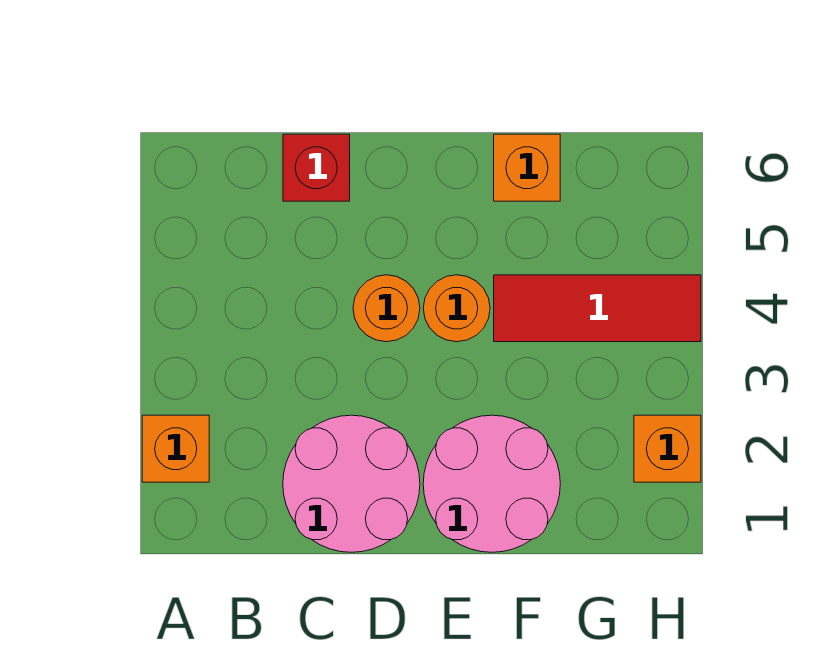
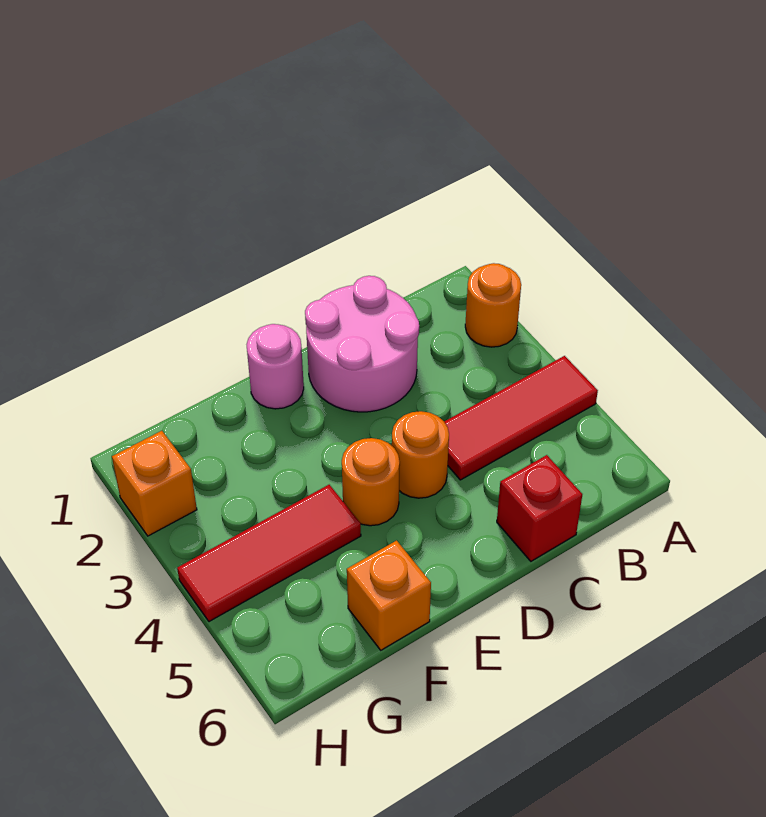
orange 1x1 brick [142,415,209,482] -> orange 1x1 round brick [465,263,521,347]
none -> red 1x3 tile [444,356,598,480]
pink 2x2 round brick [423,415,560,552] -> pink 1x1 round brick [247,324,304,409]

